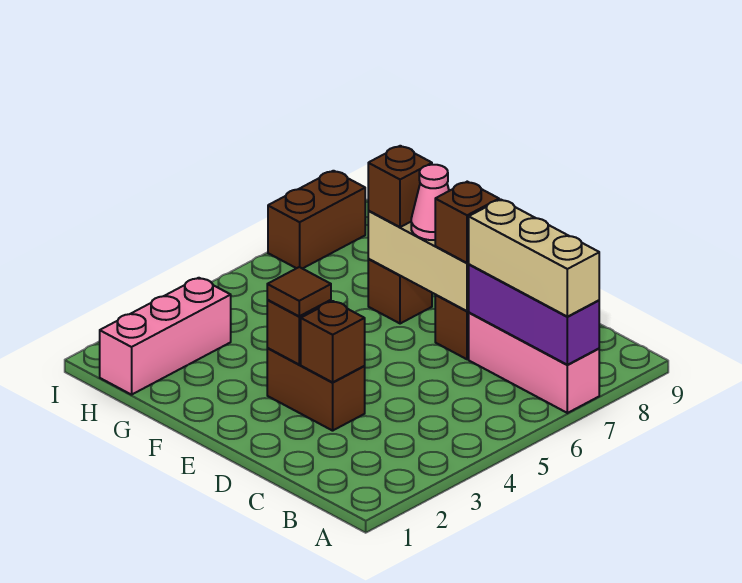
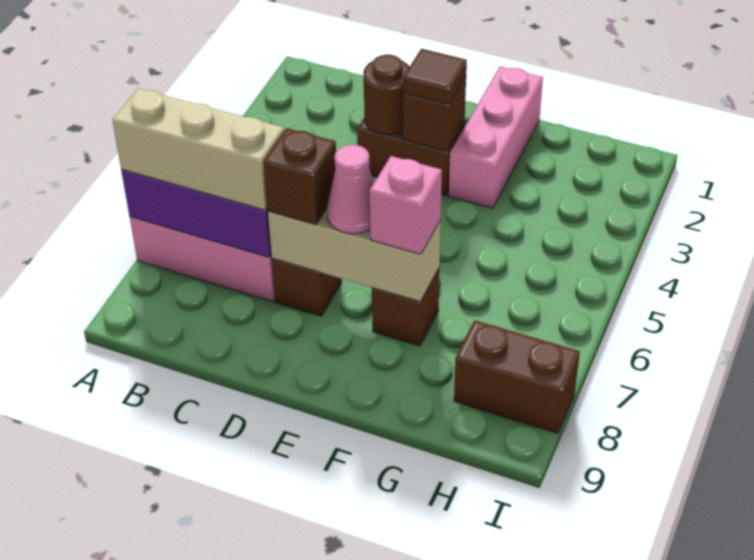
brown 1x1 brick [301,301,365,382] -> brown 1x1 round brick [363,55,409,134]
brown 1x1 brick [368,146,432,227] -> pink 1x1 brick [370,156,442,254]
pink 1x3 brick [100,278,231,395] -> pink 1x3 brick moved to [449,66,543,208]
brown 1x2 brick [268,171,365,269] -> brown 1x2 brick turned to [454,320,580,434]

